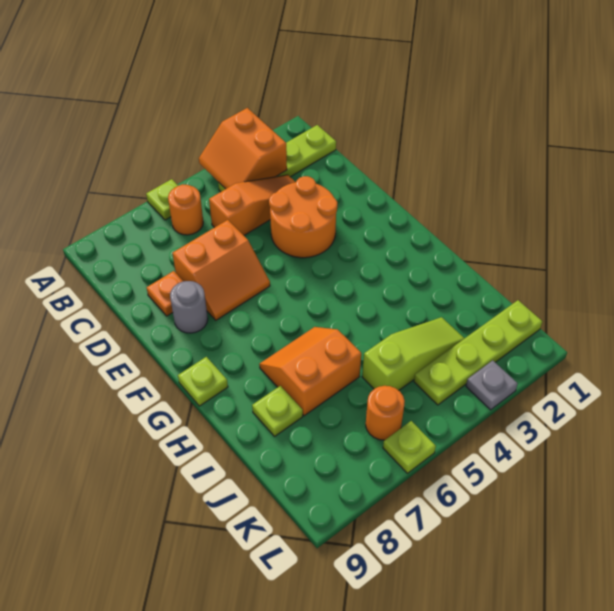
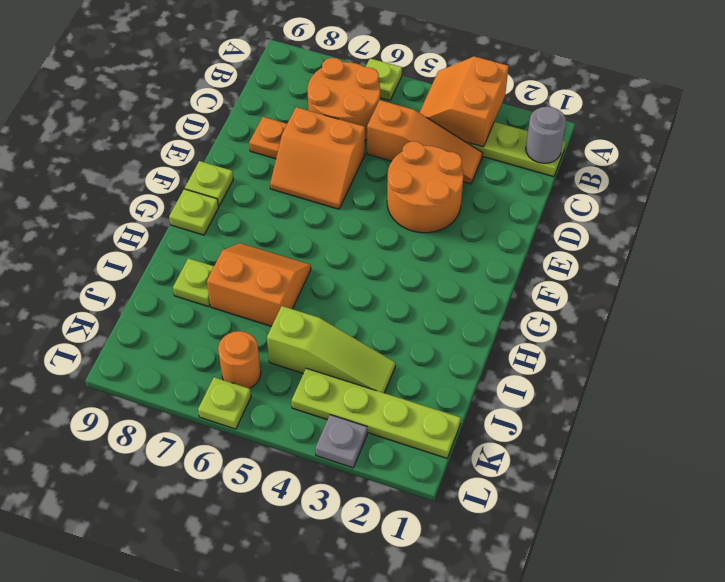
orange 1x1 round brick [168,184,203,235] -> orange 2x2 round brick [307,58,380,140]
grey 1x1 round brick [170,281,208,333] -> grey 1x1 round brick moved to [526,107,566,163]
none -> lime 1x1 plate [185,161,233,206]

